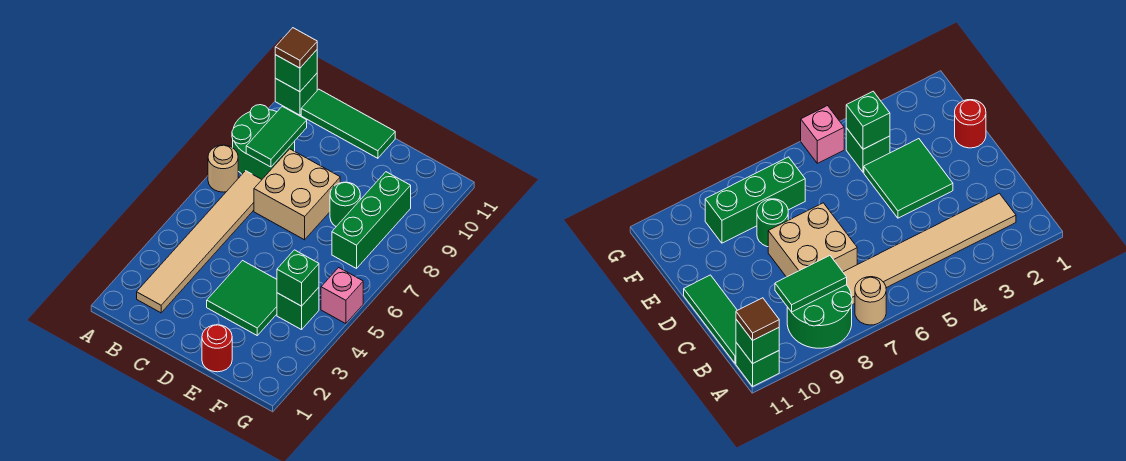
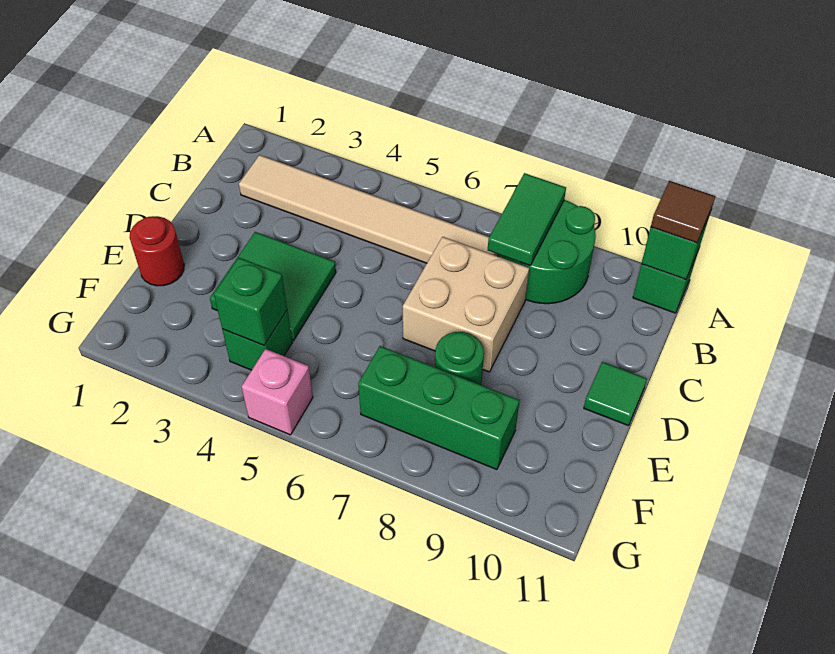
tan 1x1 round brick [208,145,238,192] -> none
green 1x2 tile [246,106,307,167] -> green 1x2 tile turned to [488,173,566,266]
green 1x3 tile [301,89,395,158] -> green 1x1 tile [584,362,647,426]

